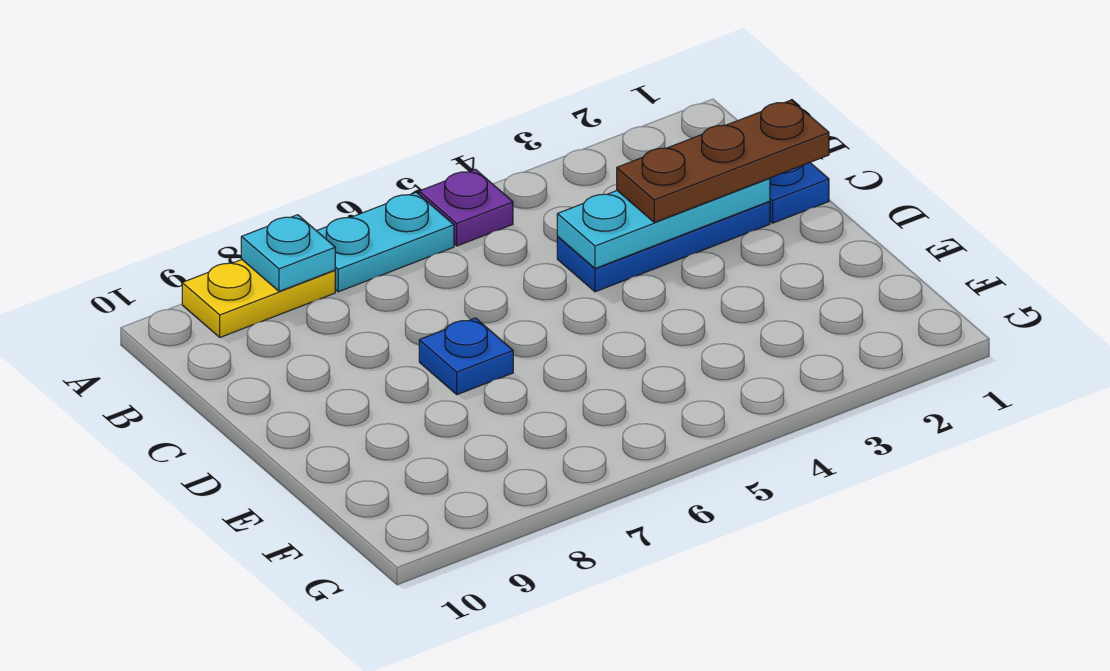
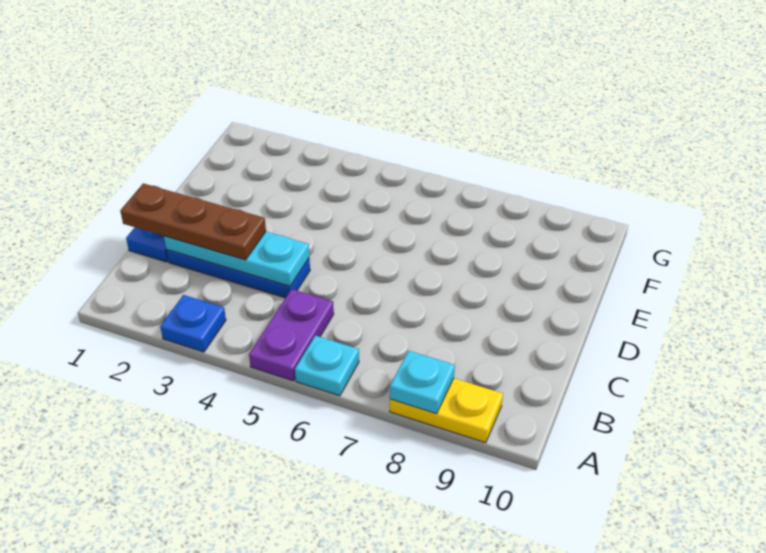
purple 1x1 plate [419,169,513,246] -> purple 1x2 plate [249,289,334,381]
cyan 1x2 plate [317,192,454,292] -> cyan 1x1 plate [295,336,359,396]
blue 1x1 plate [419,318,513,395] -> blue 1x1 plate moved to [160,295,226,352]

